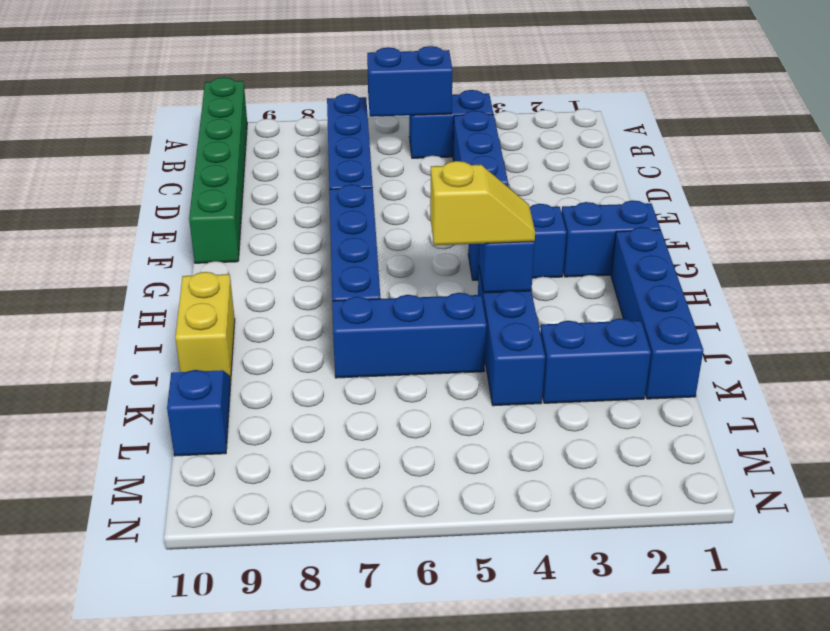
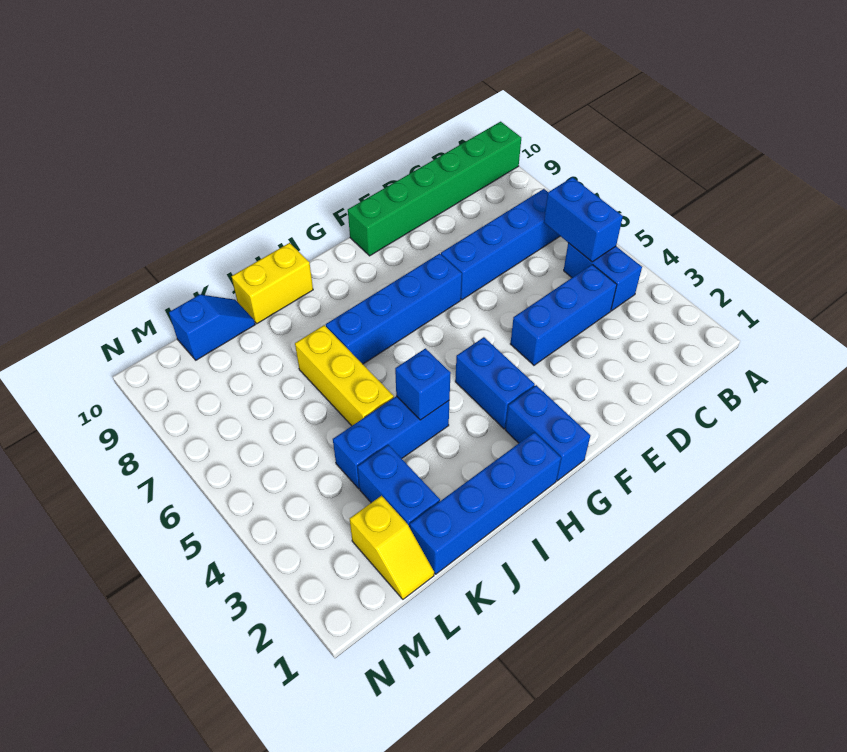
yellow 1x2 slope [430,161,535,245] -> yellow 1x2 slope moved to [350,496,434,599]
blue 1x3 brick [332,293,486,378] -> yellow 1x3 brick [295,325,394,426]

